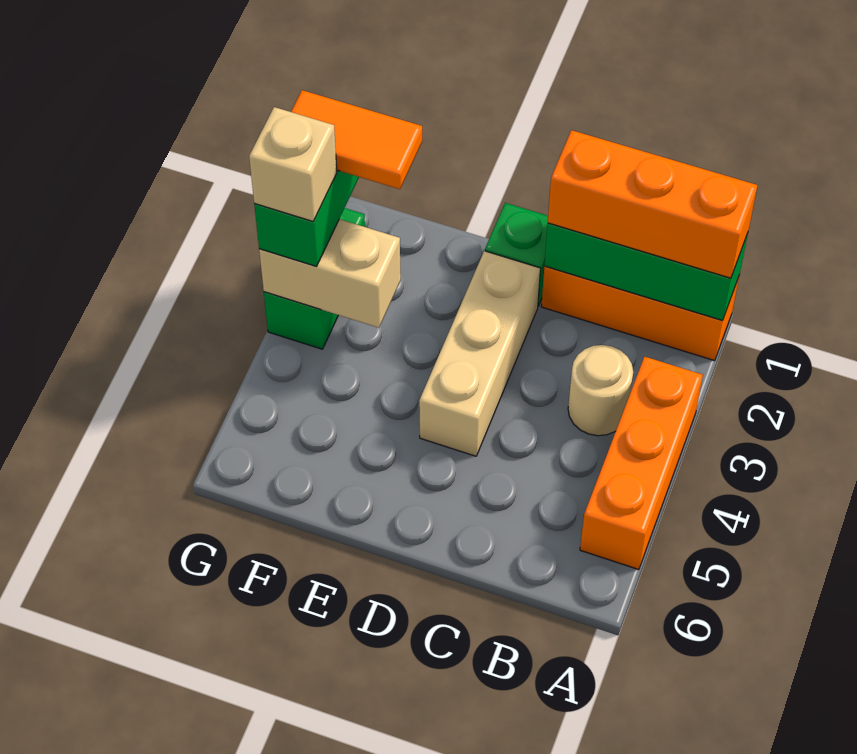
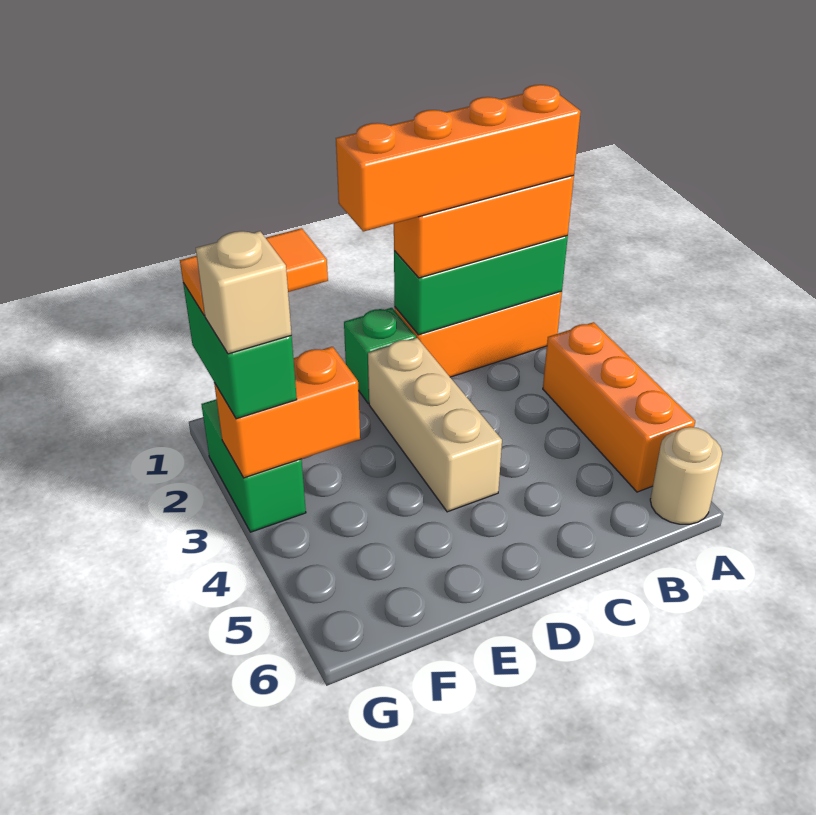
none -> orange 1x4 brick [336,85,581,232]
tan 1x1 round brick [568,345,633,436] -> tan 1x1 round brick moved to [650,427,722,524]
tan 1x2 brick [259,219,401,328] -> orange 1x2 brick [214,347,360,478]

